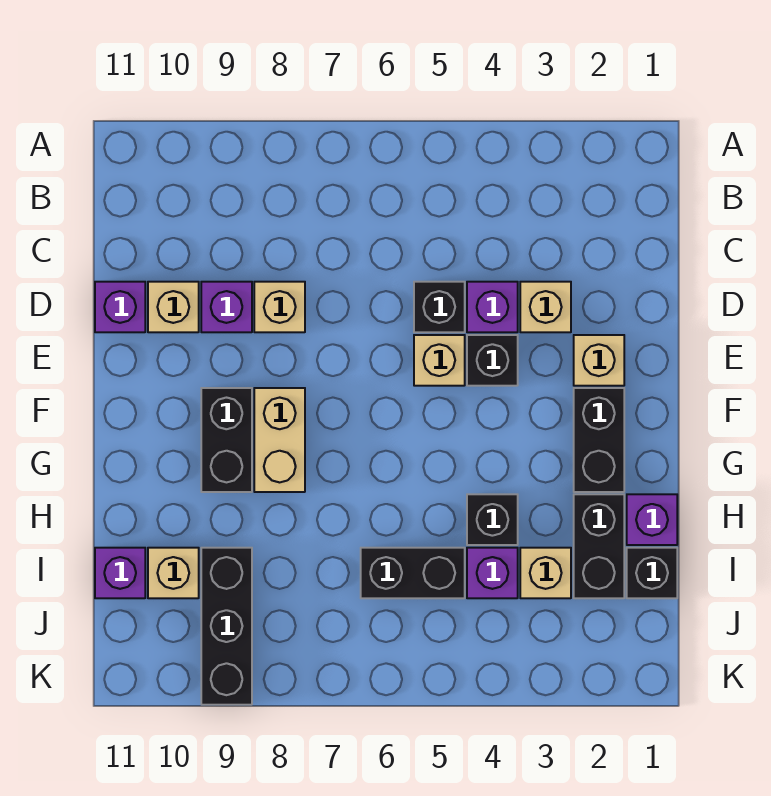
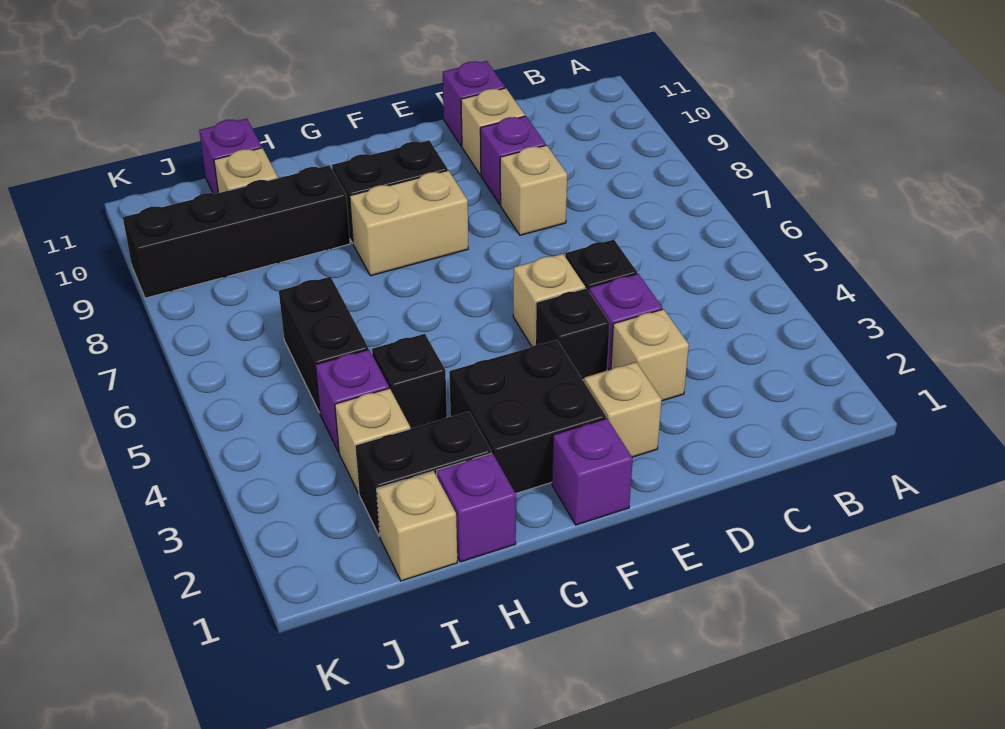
none -> purple 1x1 brick [552,419,633,525]
black 1x2 brick [574,388,624,492] -> black 2x2 brick [449,340,606,493]
black 1x1 brick [627,548,677,598] -> tan 1x1 brick [377,471,457,581]
black 1x3 brick [201,548,252,705] -> black 1x4 brick [123,165,350,298]

